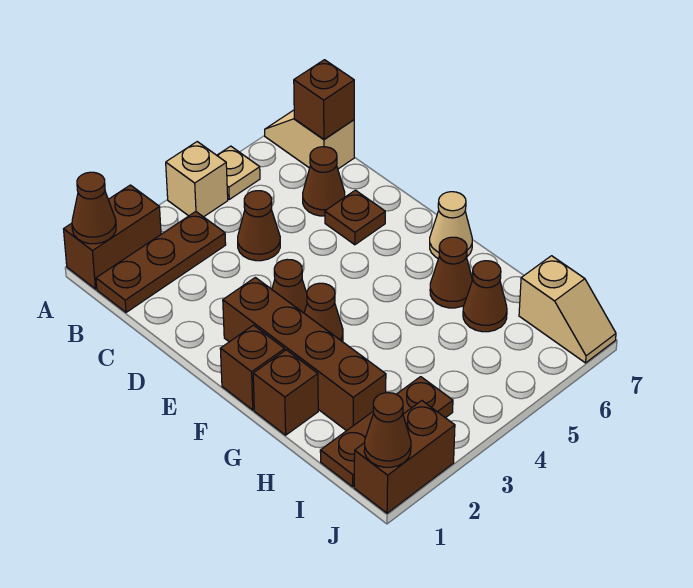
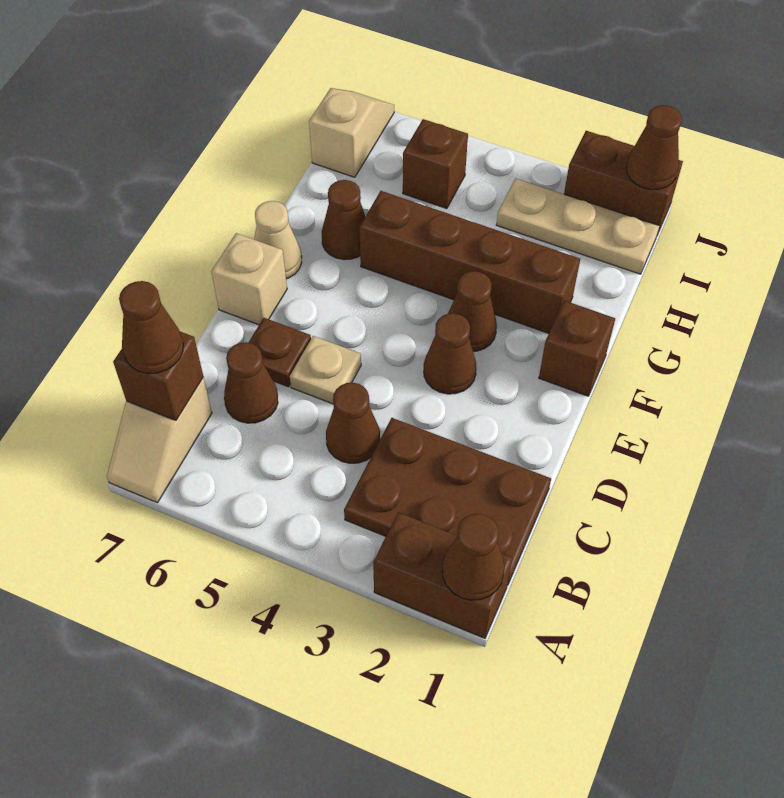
tan 1x1 brick [166,142,228,217] -> tan 1x1 brick moved to [211,233,287,325]
tan 1x1 plate [217,146,260,199] -> tan 1x1 plate moved to [290,336,361,404]
brown 1x3 plate [96,212,226,312] -> brown 2x3 plate [344,418,551,586]
brown 1x4 brick [223,277,386,431] -> brown 1x4 brick turned to [359,191,580,333]
brown 1x1 brick [253,350,318,435] -> brown 1x1 brick moved to [403,119,468,209]
brown 1x1 cone [463,261,507,332] -> brown 1x1 cone moved to [119,281,183,373]
brown 1x3 plate [320,377,453,487] -> tan 1x3 plate [496,179,659,274]

